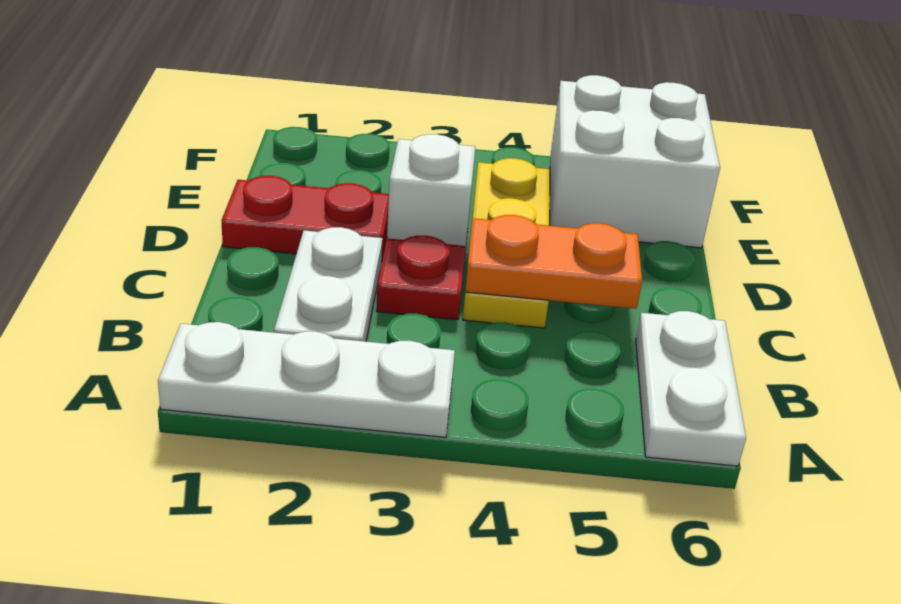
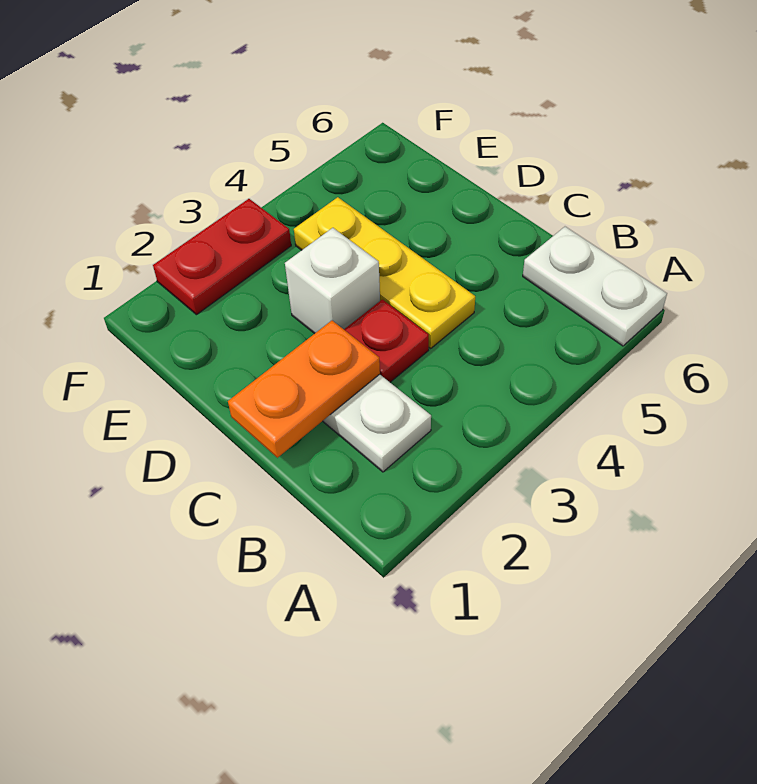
white 1x3 plate [158,322,455,437] -> none
orange 1x2 plate [465,215,642,309] -> orange 1x2 plate moved to [228,321,380,458]
red 1x2 plate [221,176,389,259] -> red 1x2 plate moved to [153,199,291,315]
white 2x2 brick [550,75,720,248] -> none

